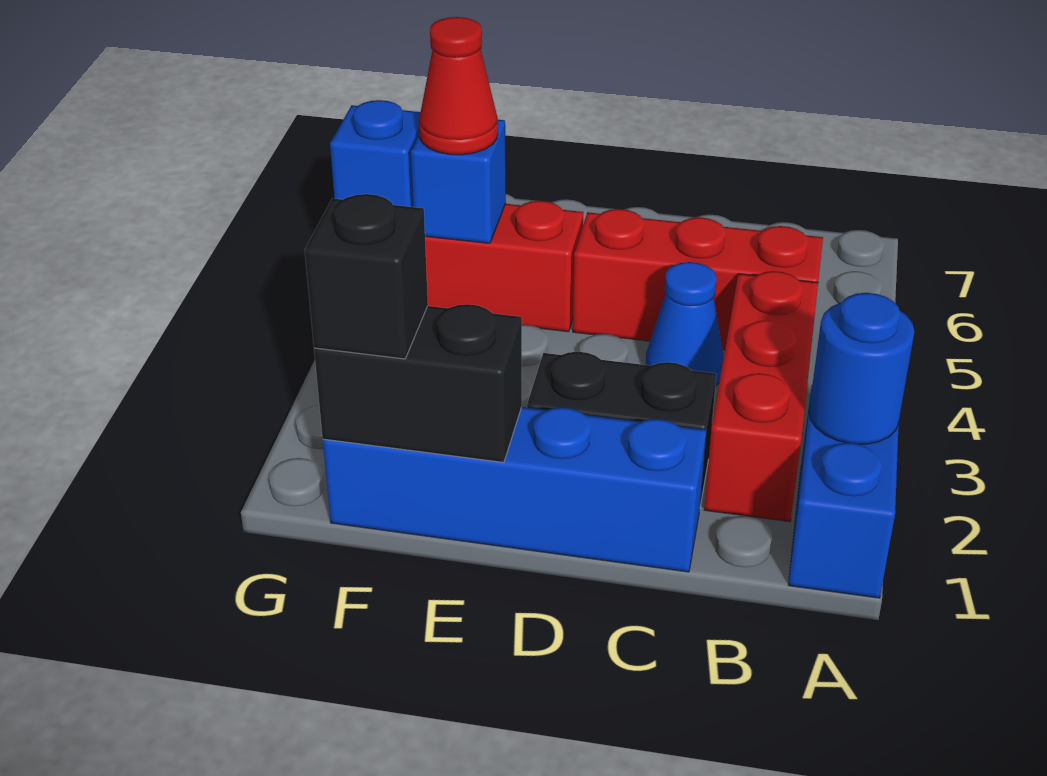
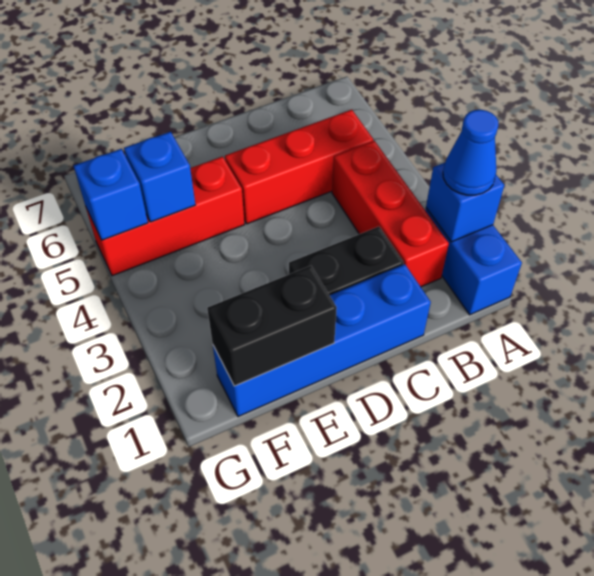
blue 1x1 round brick [809,293,915,444] -> blue 1x1 brick [426,163,504,242]
blue 1x1 cone [646,262,724,386] -> blue 1x1 cone moved to [443,110,498,195]
black 1x1 brick [305,194,428,359] -> none
red 1x1 cone [419,17,498,155] -> none

